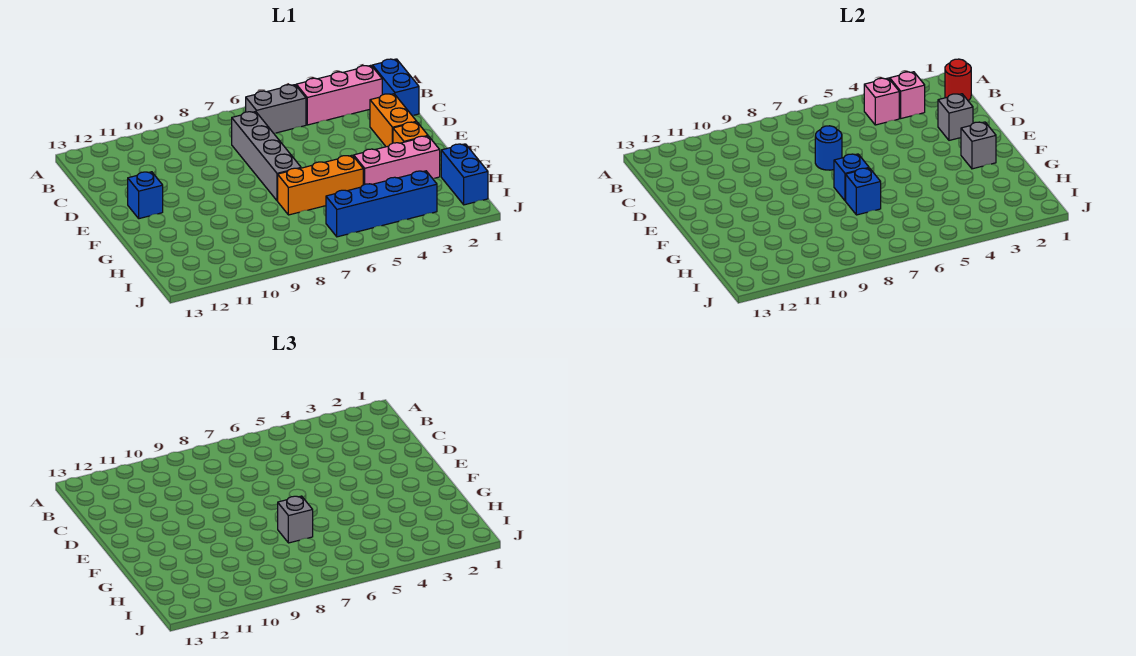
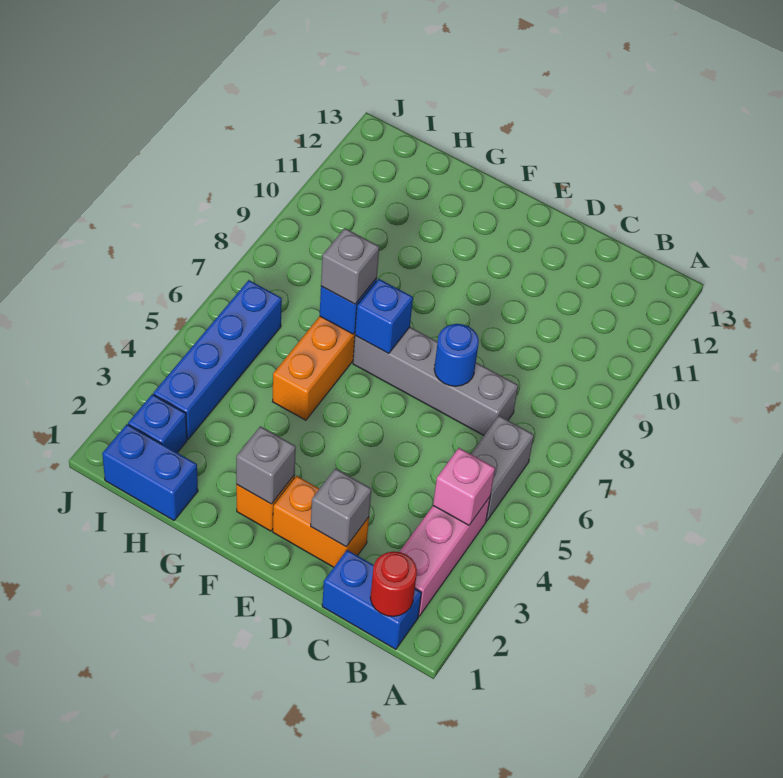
pink 1x1 brick [890,72,925,118] -> none
blue 1x1 brick [128,172,163,219] -> blue 1x1 brick moved to [128,394,187,453]
pink 1x3 brick [354,136,440,185] -> none

